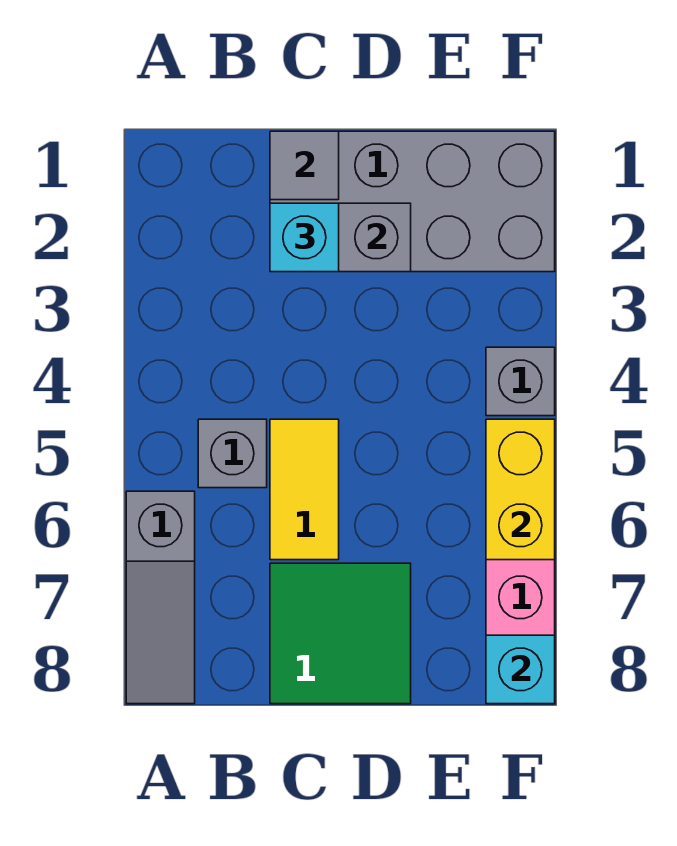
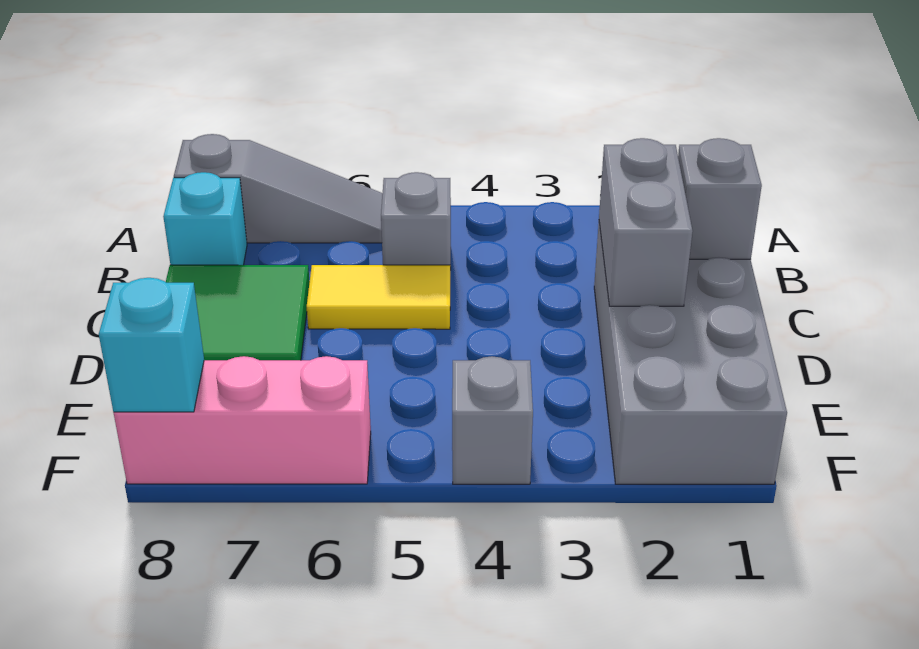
grey 1x3 slope [126,491,195,704] -> grey 1x3 slope turned to [174,134,383,243]
grey 1x1 tile [270,131,339,200] -> grey 1x1 brick [678,138,762,259]
cyan 1x1 brick [270,203,339,272] -> cyan 1x1 brick moved to [163,172,247,265]
yellow 1x2 brick [486,419,555,560] -> none

